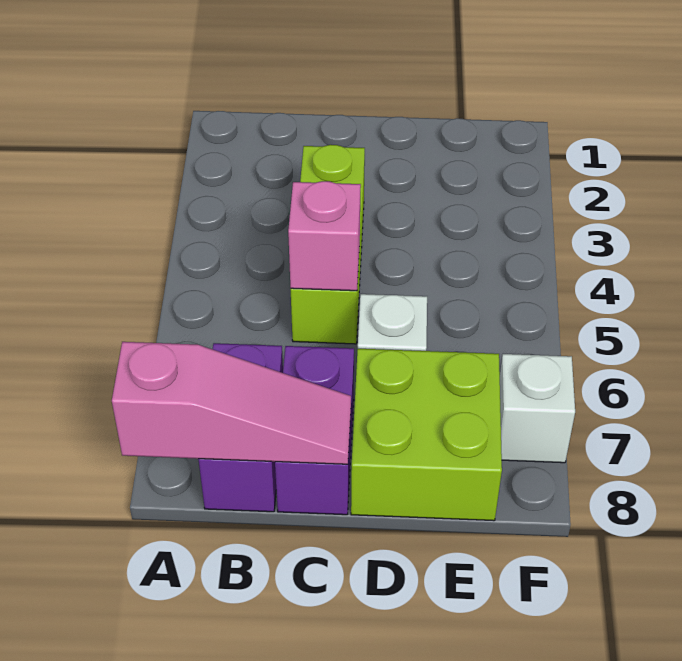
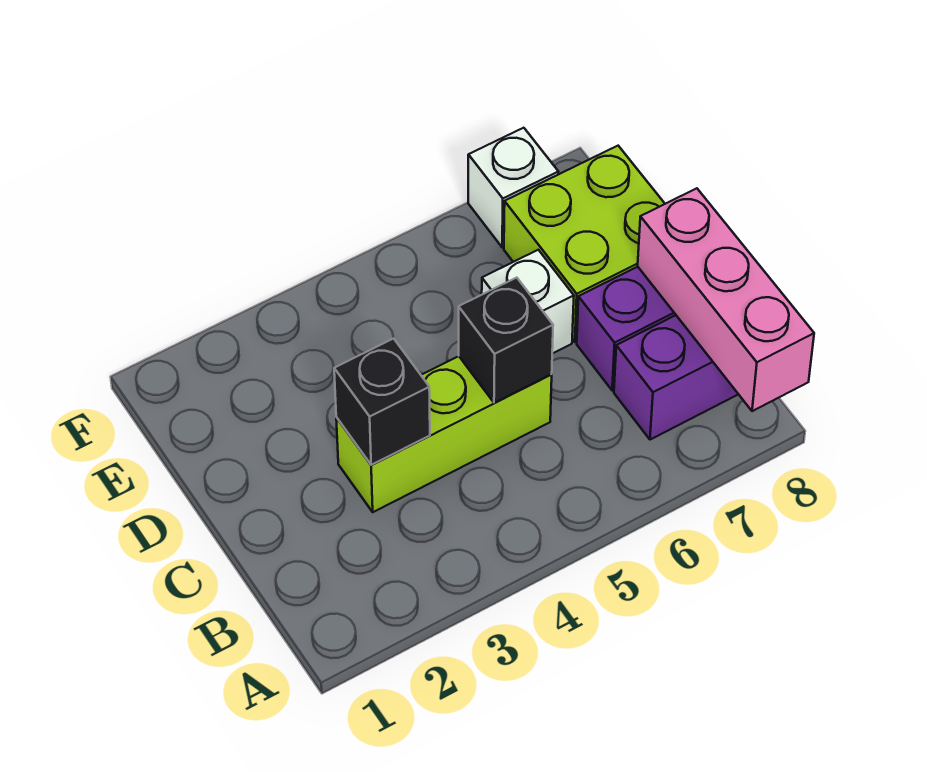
pink 1x3 slope [112,342,351,464] -> pink 1x3 brick [638,188,814,411]
none -> black 1x1 brick [334,338,430,465]
pink 1x1 brick [288,181,361,291] -> black 1x1 brick [459,278,553,403]

